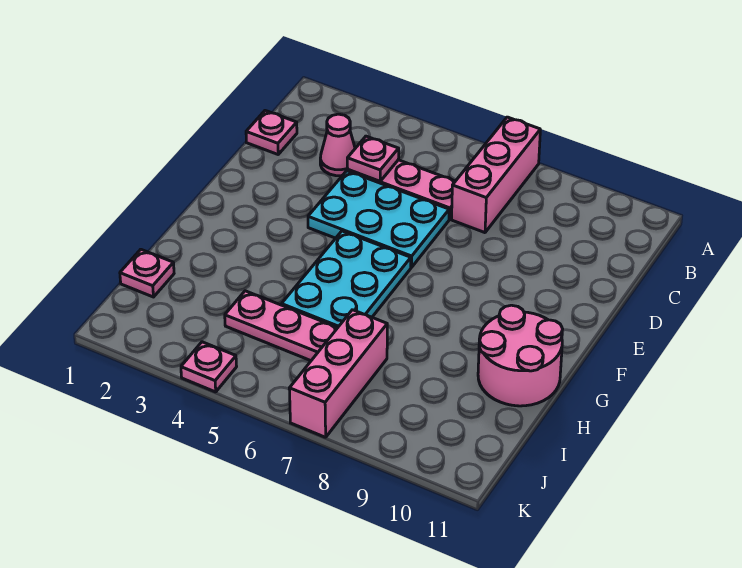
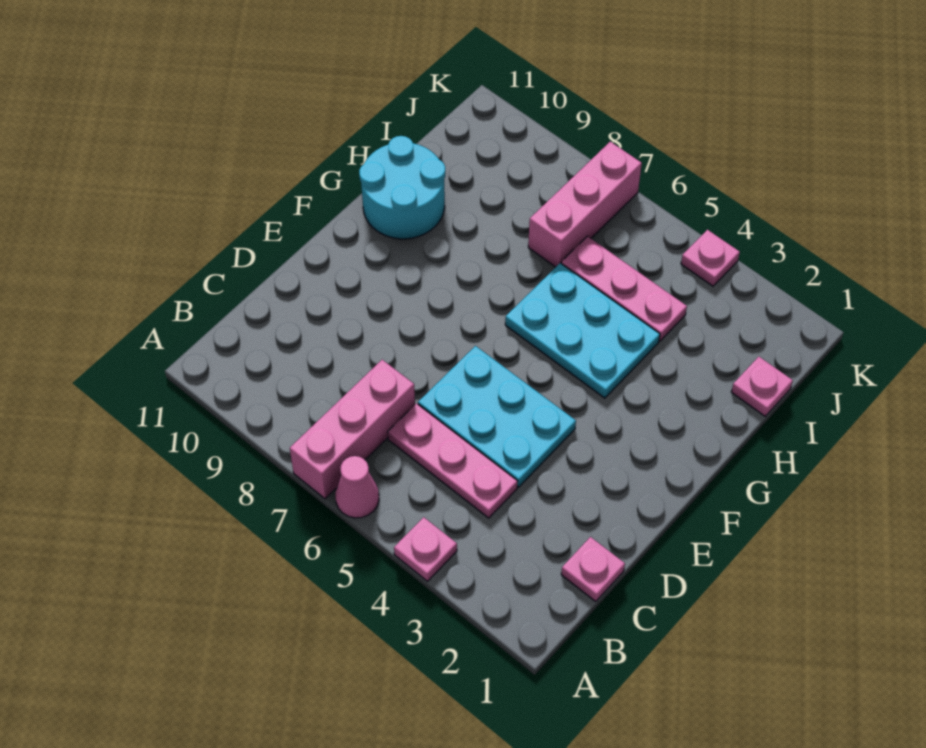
pink 1x1 cone [320,114,355,176] -> pink 1x1 cone moved to [335,456,379,518]
pink 1x1 plate [347,136,399,181] -> pink 1x1 plate moved to [394,517,457,581]
cyan 2x3 plate [282,231,411,328] -> cyan 2x3 plate turned to [505,263,660,398]
pink 2x2 round brick [478,305,563,406] -> cyan 2x2 round brick [359,136,445,239]

